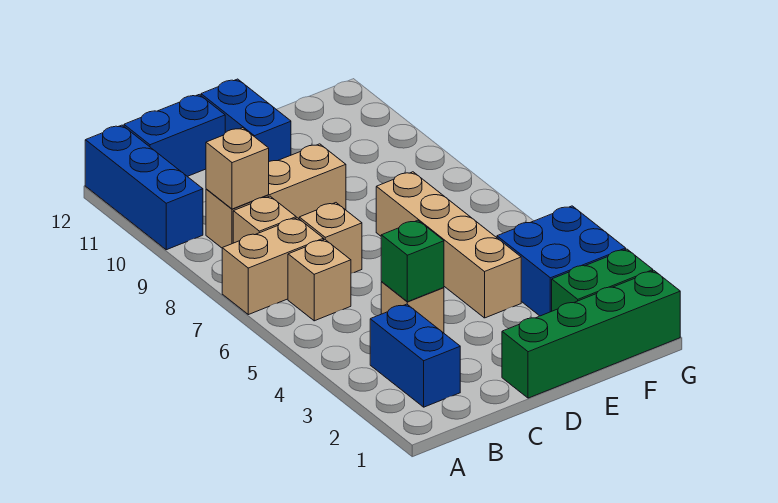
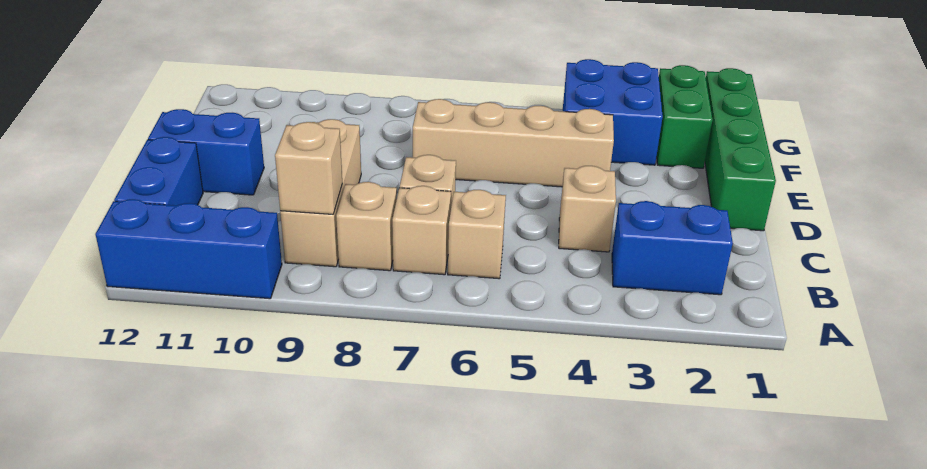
tan 1x2 brick [222,218,324,315] -> tan 1x1 brick [392,186,451,275]
green 1x1 brick [381,220,444,302] -> none

